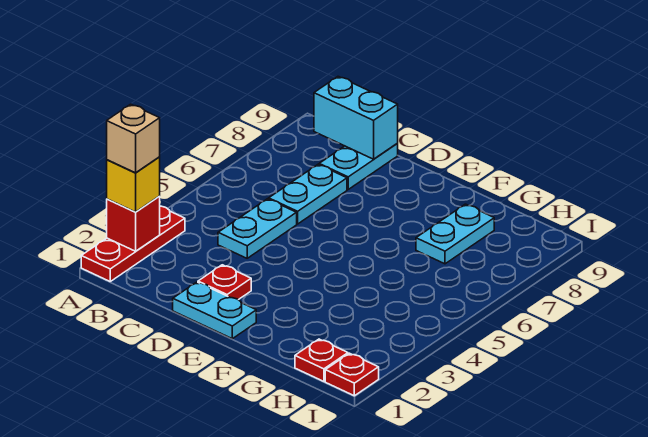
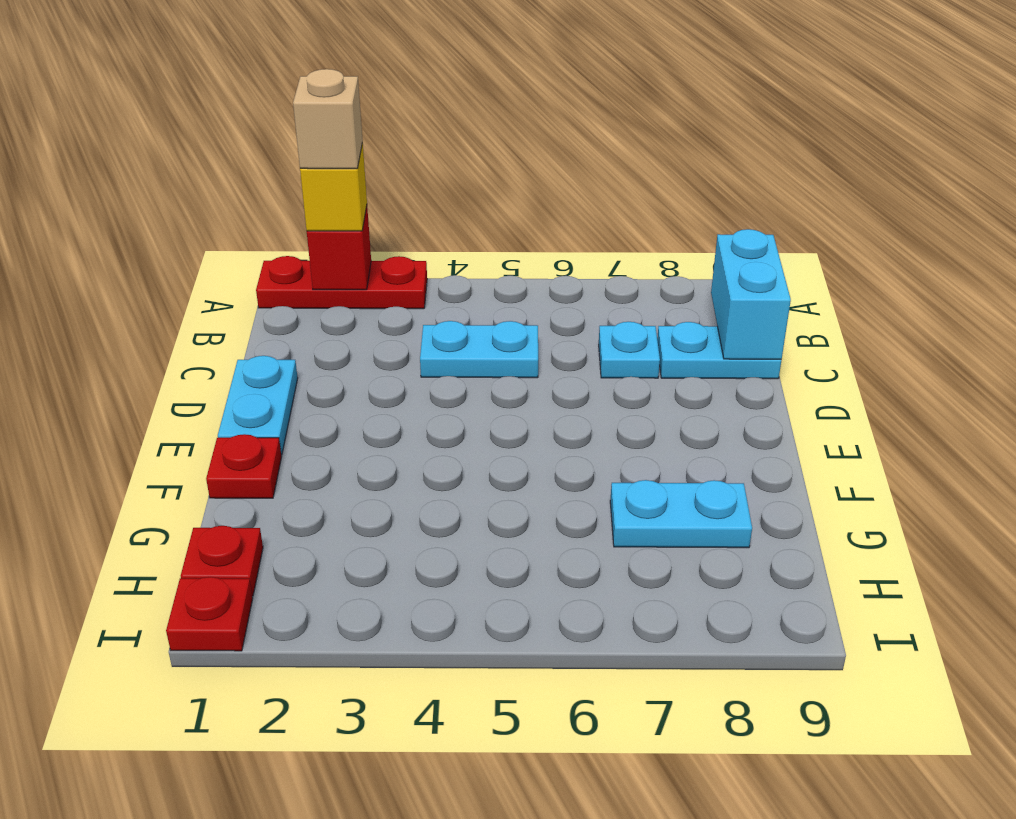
cyan 1x2 plate [269,164,347,224] -> cyan 1x1 plate [599,322,660,378]
red 1x1 plate [198,265,251,300] -> red 1x1 plate moved to [206,434,282,498]

